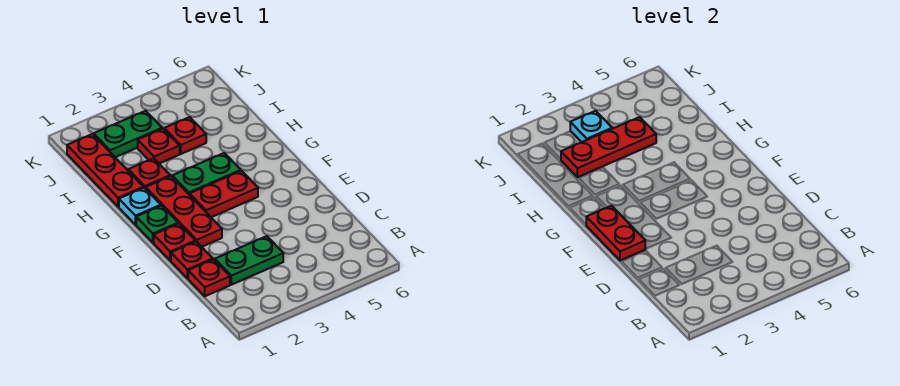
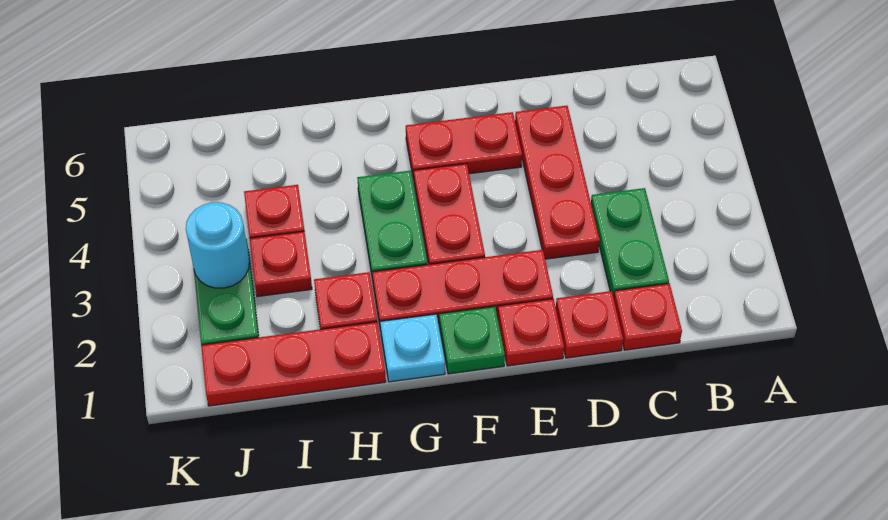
red 1x2 plate [586,206,645,261] -> red 1x2 plate moved to [406,112,522,180]
red 1x3 plate [561,117,656,177] -> red 1x3 plate moved to [515,106,600,259]
cyan 1x1 plate [570,111,612,142] -> cyan 1x1 round brick [186,202,249,288]

